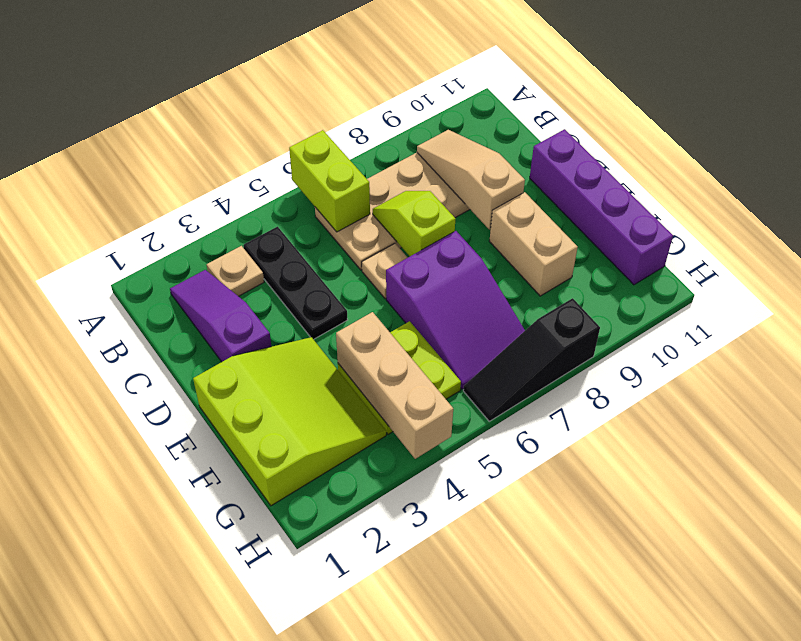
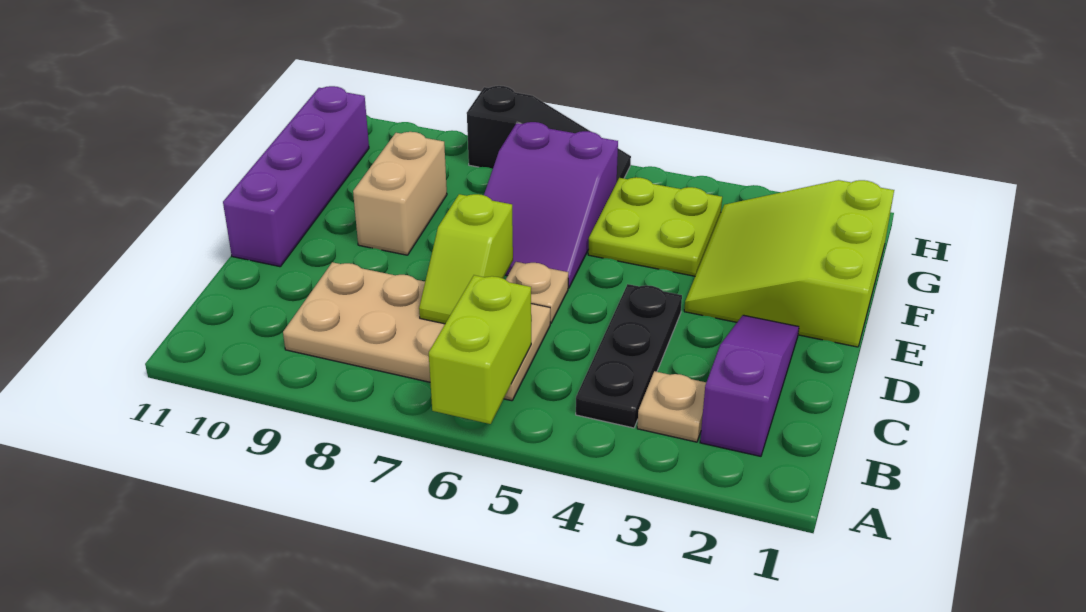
purple 1x3 slope [170,270,272,362] -> purple 1x3 slope turned to [700,315,799,456]
tan 1x3 slope [417,130,525,229] -> none
purple 2x3 slope [386,231,525,389] -> purple 2x3 slope turned to [484,122,618,288]
tan 1x3 brick [336,312,453,459] -> none

